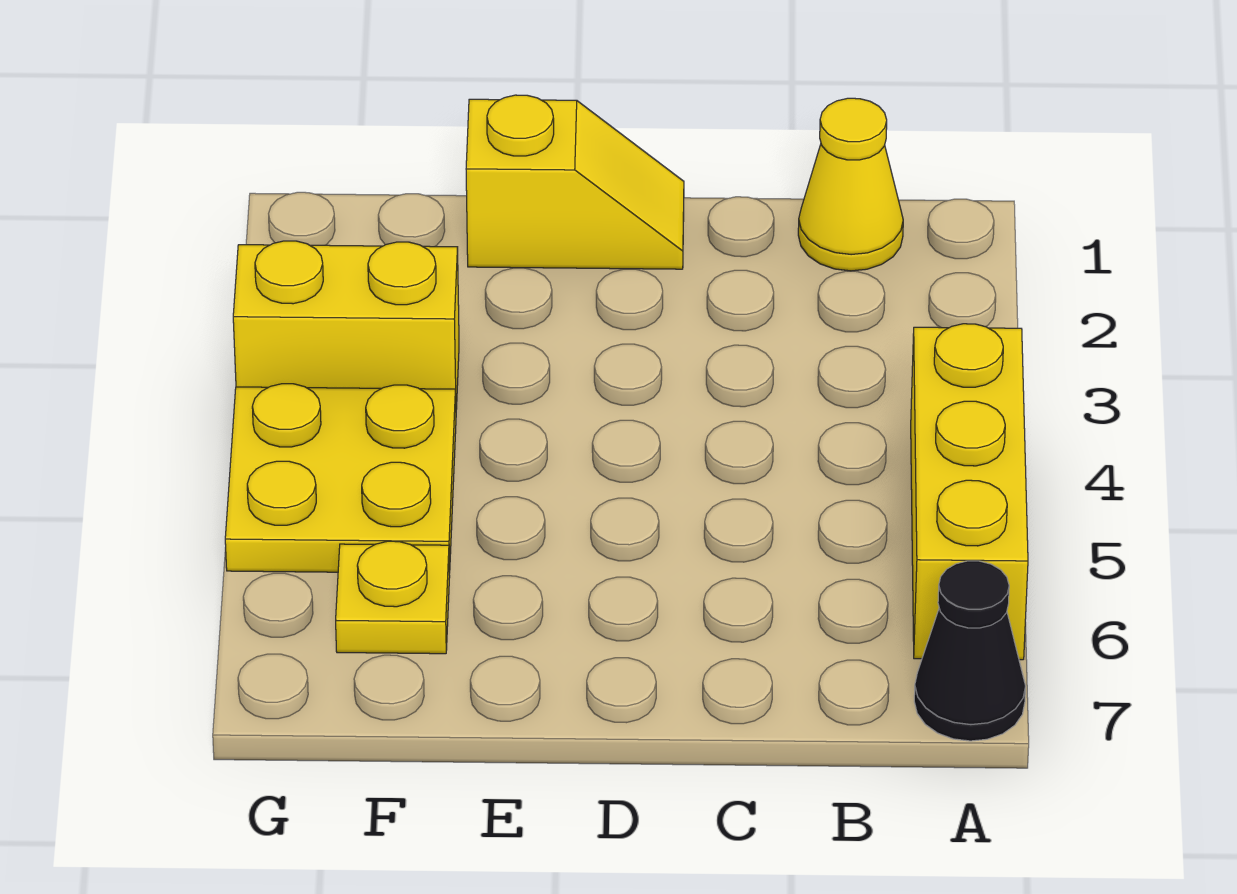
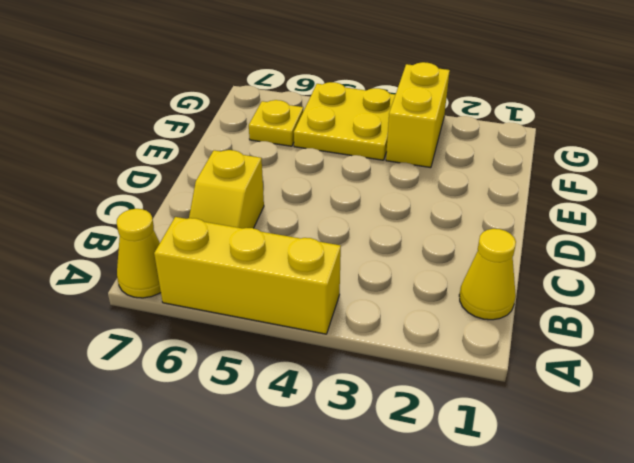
black 1x1 cone [914,561,1026,741] -> yellow 1x1 cone [117,209,161,298]
yellow 1x2 slope [466,95,684,269] -> yellow 1x2 slope moved to [189,150,264,228]

